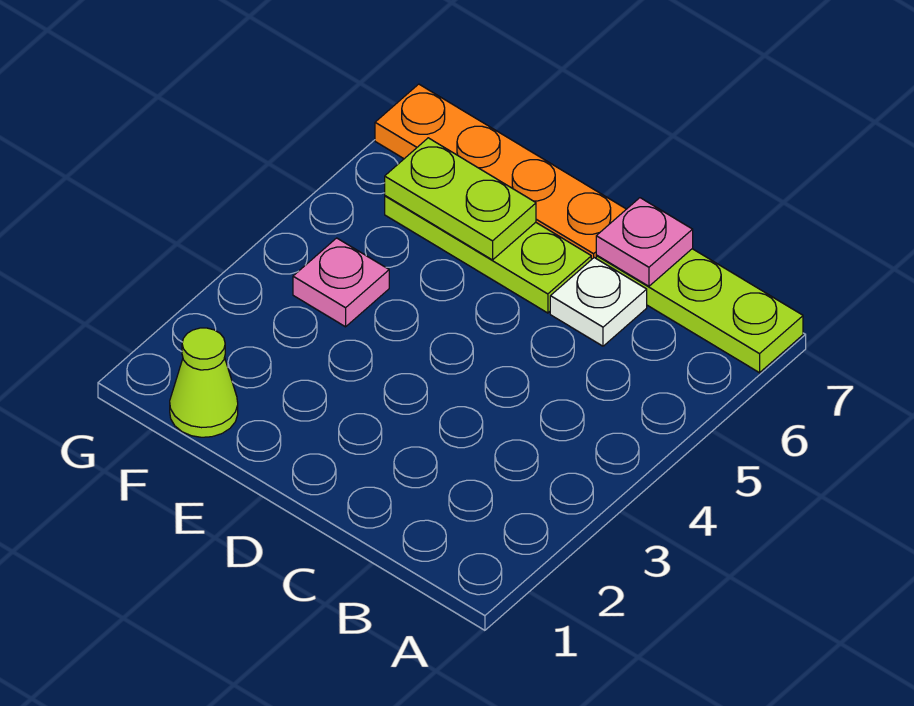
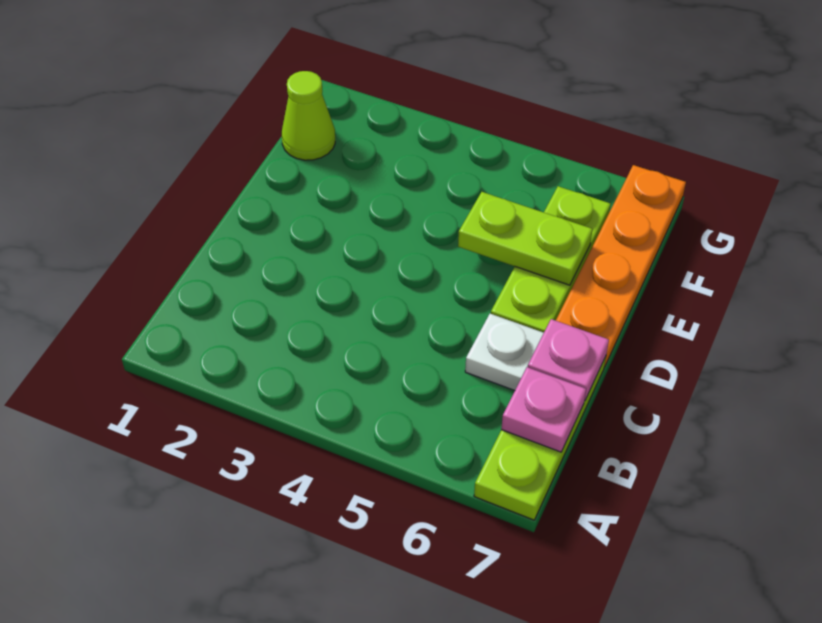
lime 1x2 plate [385,138,536,260] -> lime 1x2 plate turned to [458,192,593,285]
pink 1x1 plate [293,238,389,327] -> pink 1x1 plate moved to [501,367,586,452]

